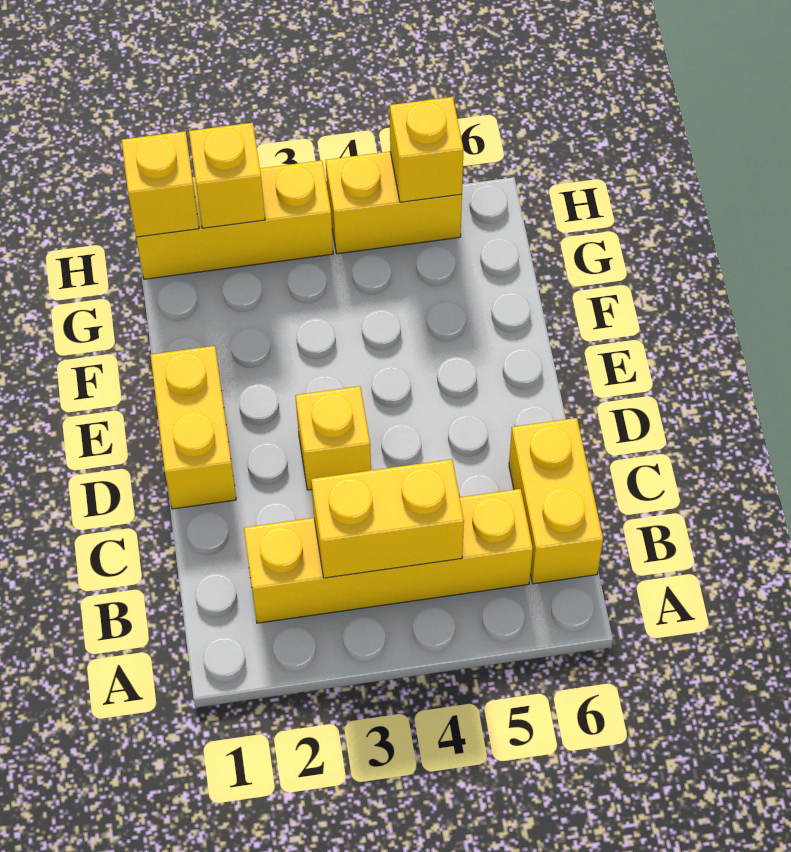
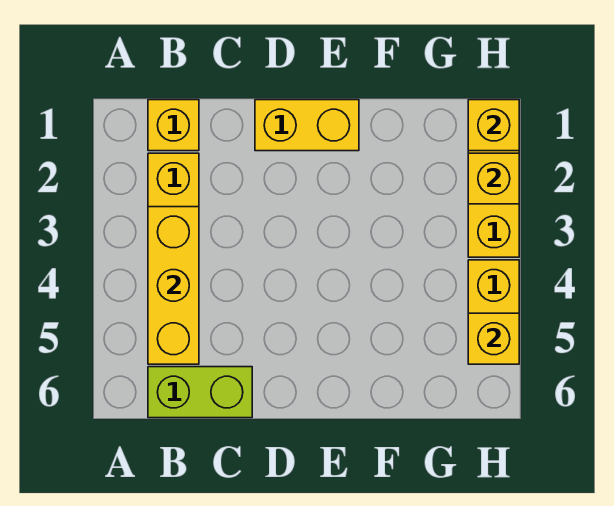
yellow 1x2 brick [311,459,464,578] -> yellow 1x3 brick [148,207,199,364]
yellow 1x2 brick [509,418,603,584] -> lime 1x2 brick [148,367,252,418]
yellow 1x1 brick [295,386,371,490] -> yellow 1x1 brick moved to [148,100,199,151]

